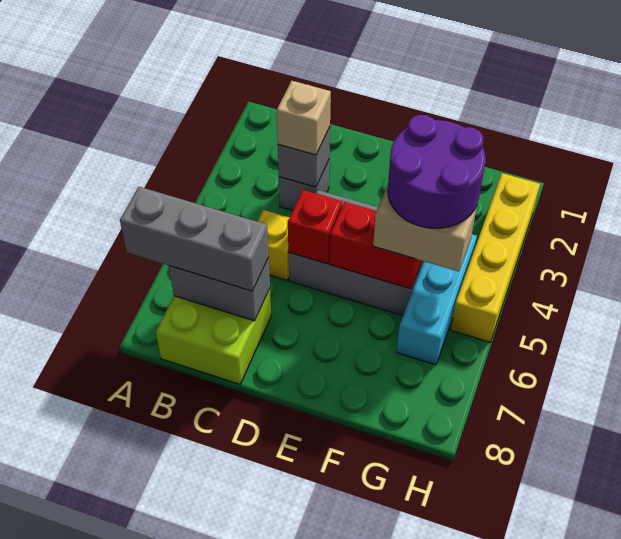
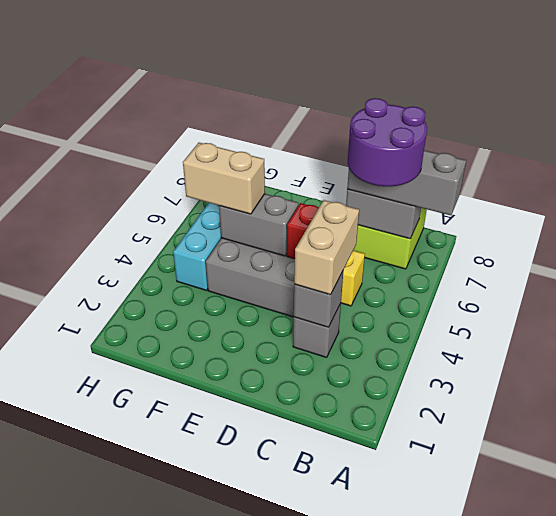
tan 1x1 brick [277,81,331,155] -> tan 1x2 brick [294,200,359,295]
red 1x2 brick [329,202,421,289] -> grey 1x2 brick [219,194,298,256]
purple 2x2 round brick [388,115,486,228] -> purple 2x2 round brick moved to [348,98,427,186]
yellow 1x4 brick [451,173,540,342] -> none

